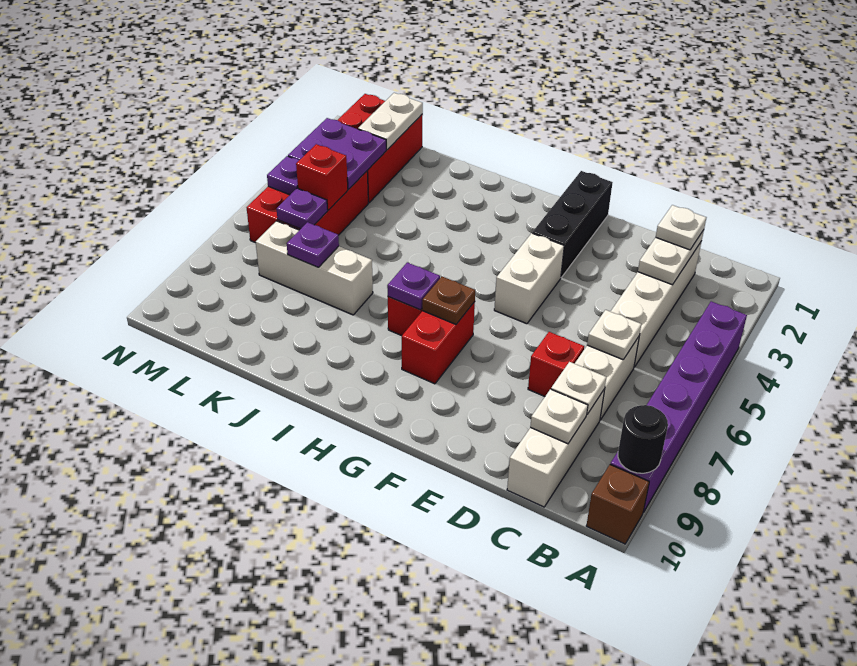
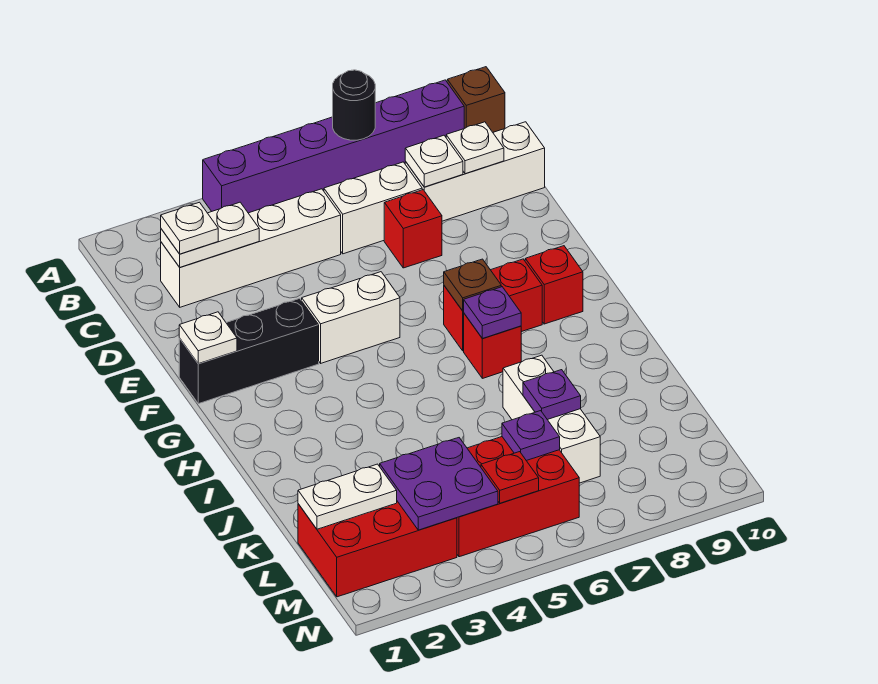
black 1x1 round brick [618,405,668,473] -> black 1x1 round brick moved to [333,70,375,140]
white 1x1 plate [587,310,641,360] -> white 1x1 plate moved to [179,312,237,364]
red 1x1 brick [296,144,348,210] -> red 1x1 brick moved to [525,246,583,324]
purple 1x1 plate [267,156,299,195] -> red 1x1 plate [481,452,539,503]

